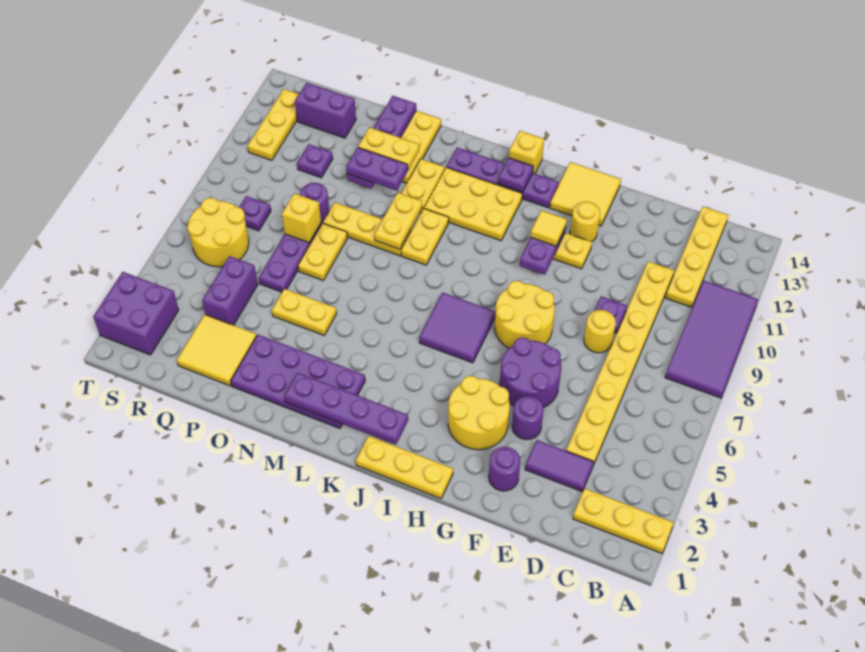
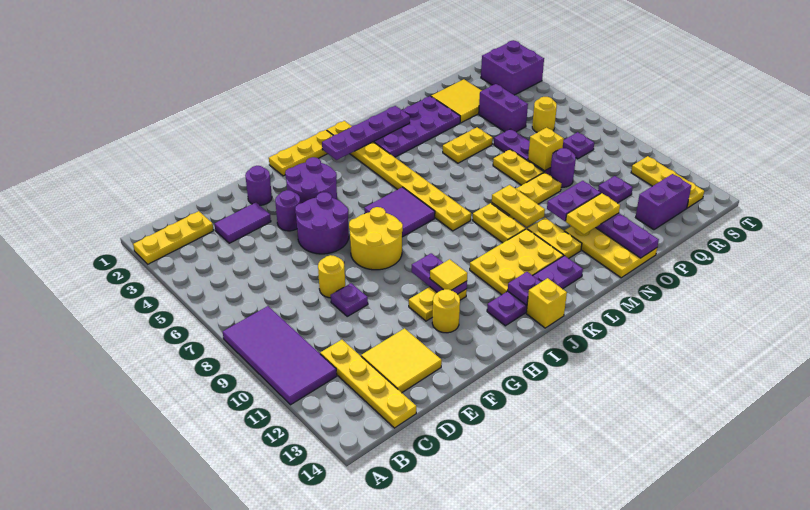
yellow 1x8 plate [566,261,674,465] -> yellow 1x8 plate moved to [327,121,471,231]
yellow 2x2 round brick [448,376,510,450] -> purple 2x2 round brick [285,157,337,203]
yellow 2x2 tile [550,162,621,226] -> yellow 2x2 tile moved to [361,328,442,393]
yellow 2x2 round brick [187,198,249,267] -> yellow 1x1 round brick [532,97,557,132]

